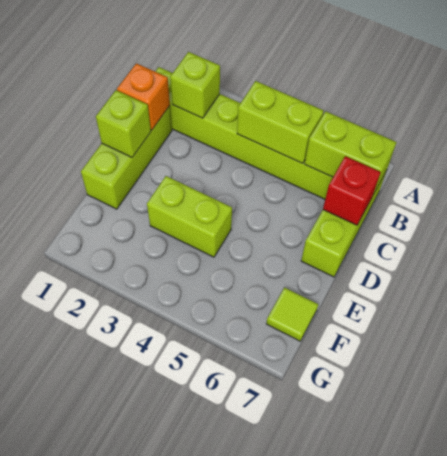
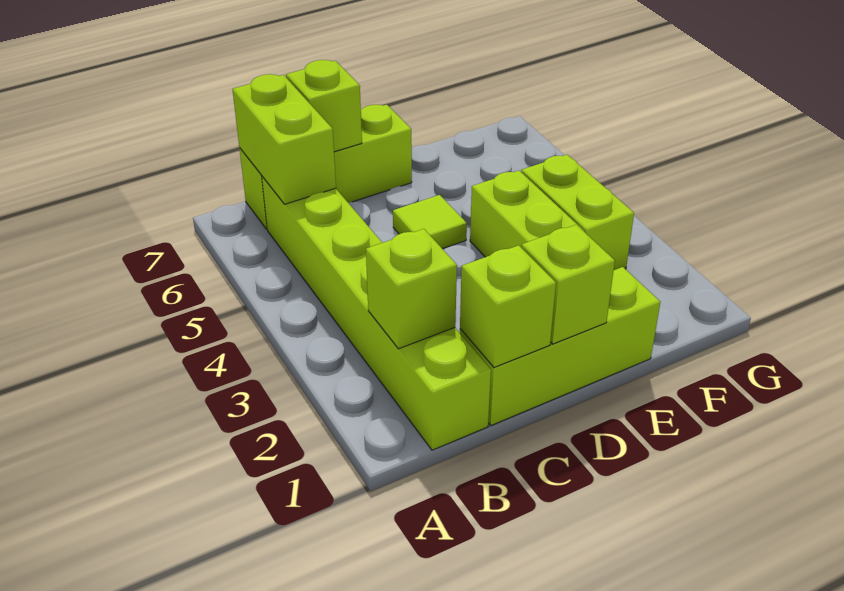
lime 1x2 brick [237,81,324,164] -> lime 1x2 brick moved to [521,155,634,270]
orange 1x1 brick [117,63,170,130] -> lime 1x1 brick [460,245,556,367]
red 1x1 brick [323,156,381,225] -> lime 1x1 brick [286,60,362,152]
lime 1x1 tile [266,288,318,341] -> lime 1x1 tile moved to [393,195,467,249]

